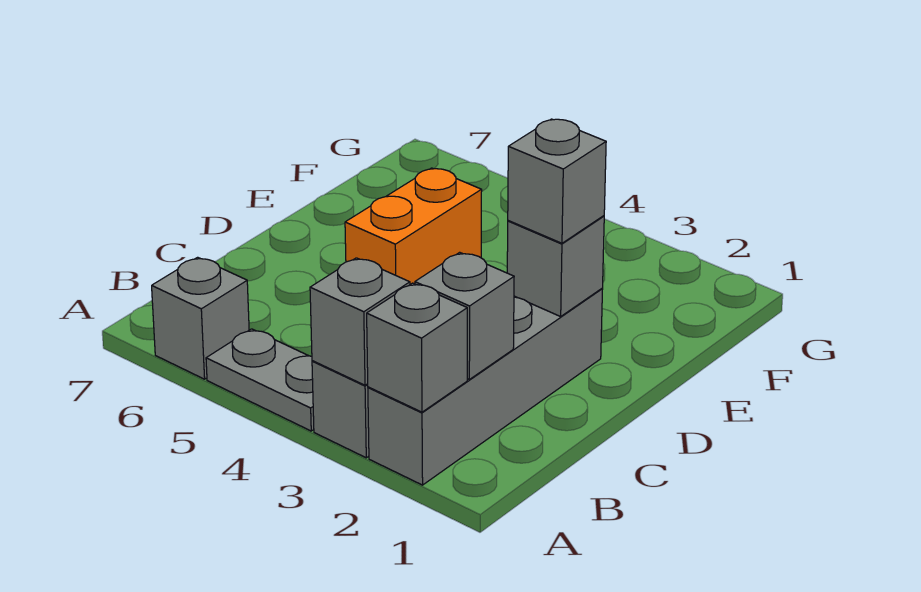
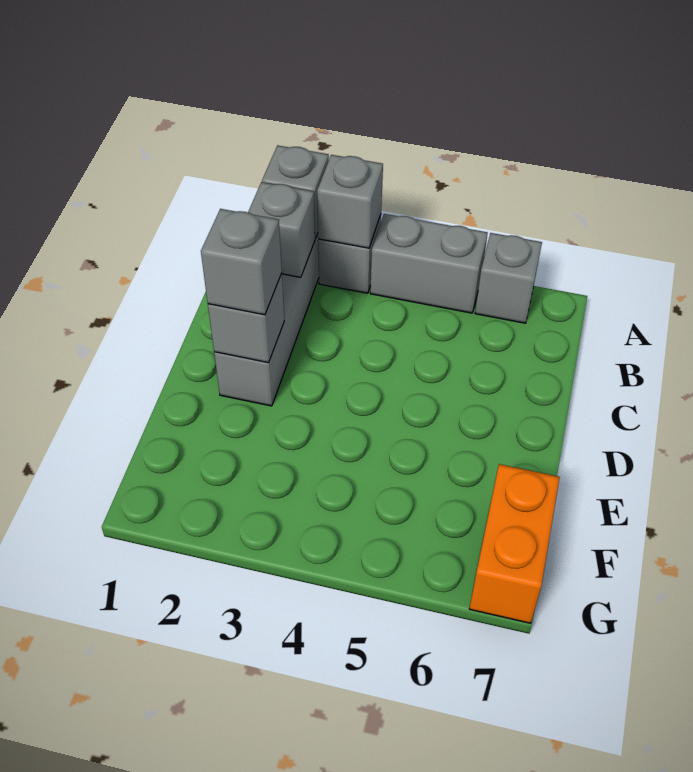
grey 1x2 plate [206,329,314,431] -> grey 1x2 brick [370,214,488,313]
orange 1x2 brick [345,168,482,284] -> orange 1x2 brick moved to [469,464,560,623]

